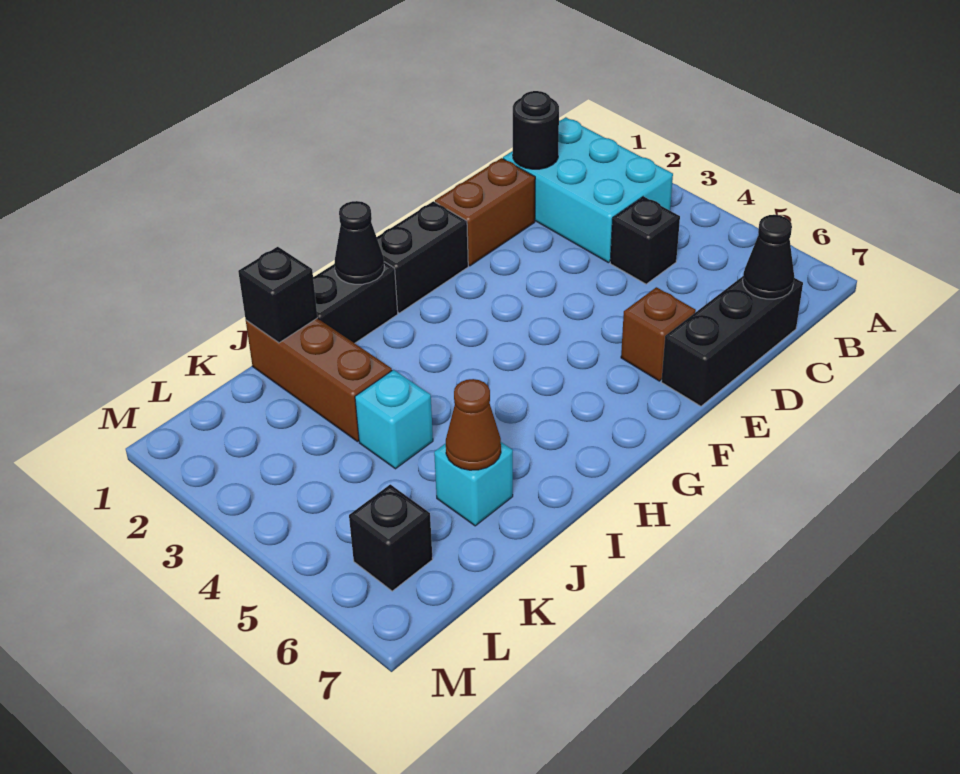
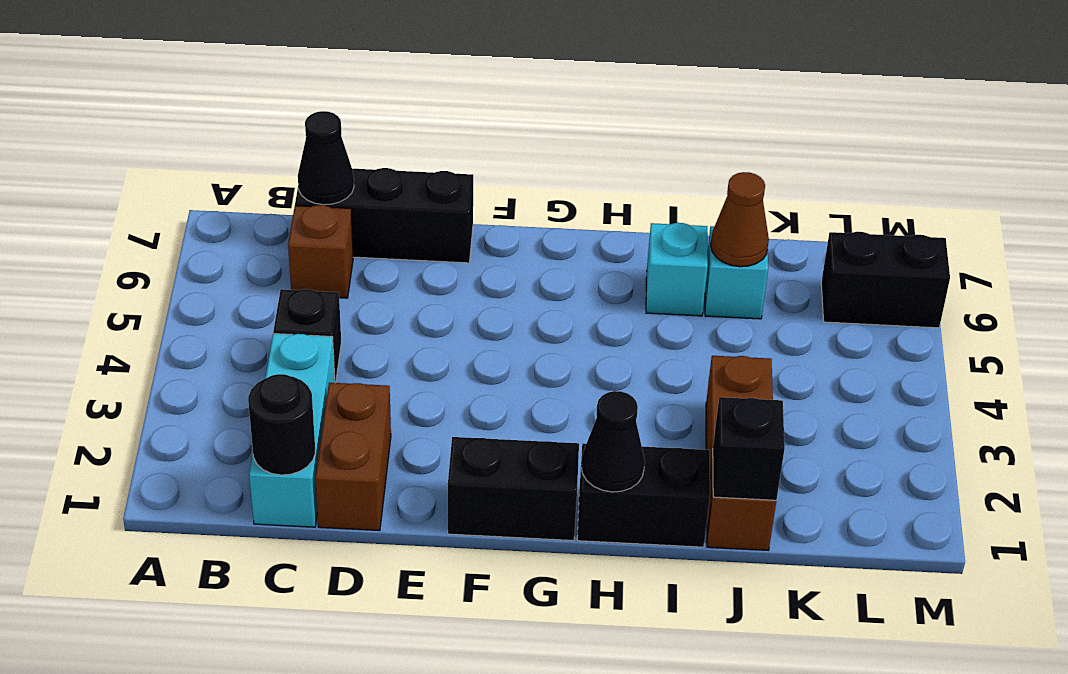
cyan 2x3 brick [503,117,673,263] -> cyan 1x3 brick [249,334,335,527]
brown 1x2 brick [435,158,535,266] -> brown 1x2 brick turned to [315,383,391,531]
brown 1x1 brick [621,287,696,381] -> brown 1x1 brick moved to [288,205,353,298]
cyan 1x1 brick [355,370,433,469] -> cyan 1x1 brick moved to [646,223,708,316]
black 1x1 brick [349,484,433,591] -> black 1x2 brick [821,232,950,328]

